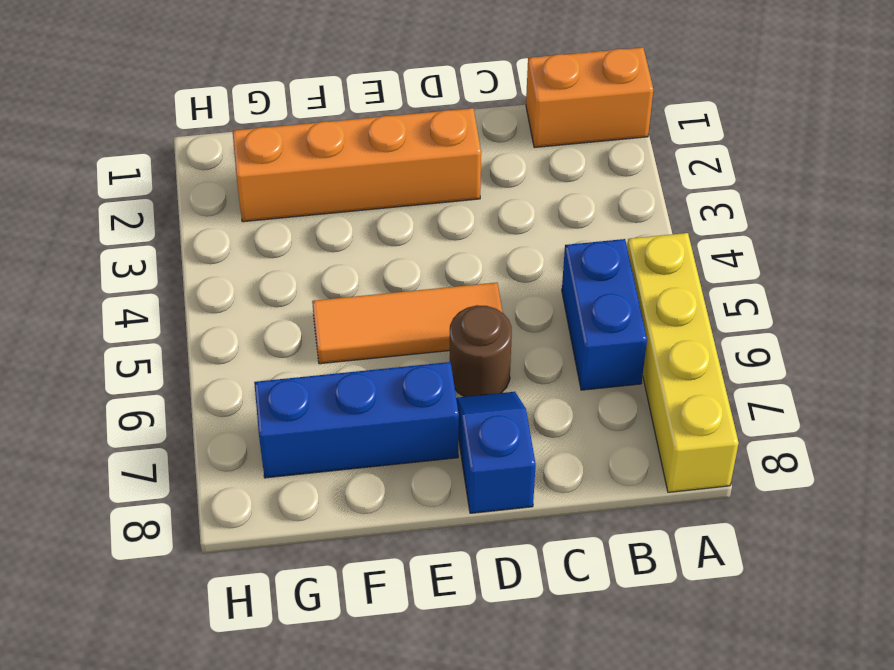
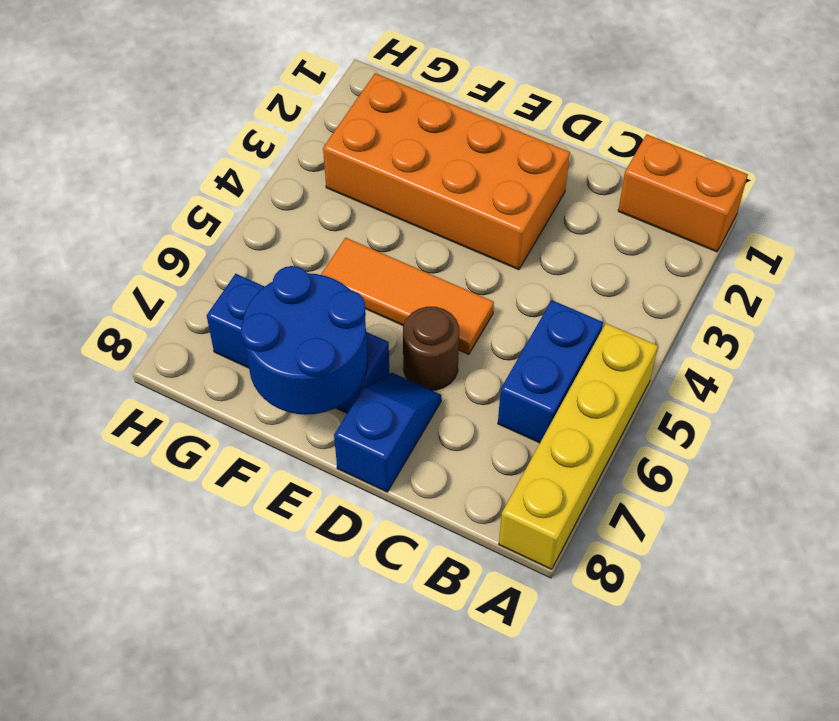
orange 1x4 brick [233,108,481,222] -> orange 2x4 brick [323,73,570,270]
none -> blue 2x2 round brick [241,266,368,415]

